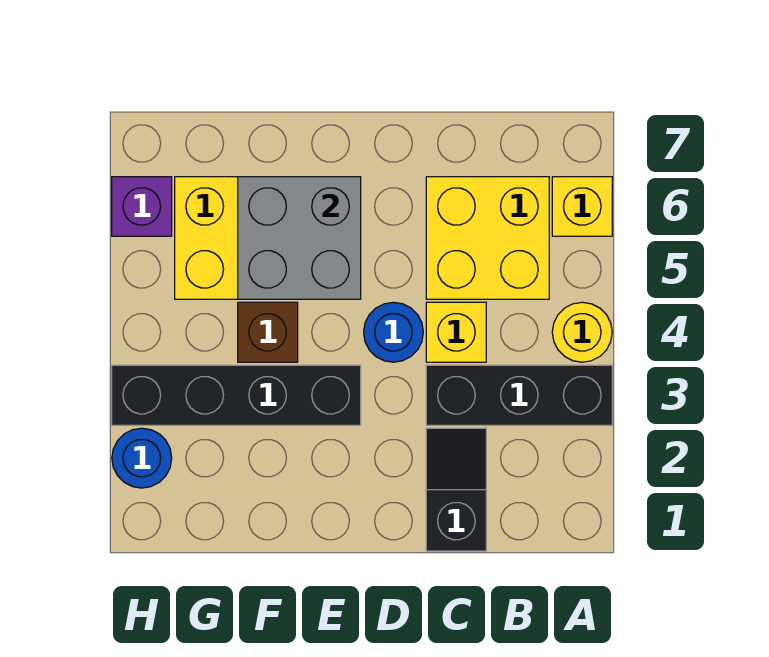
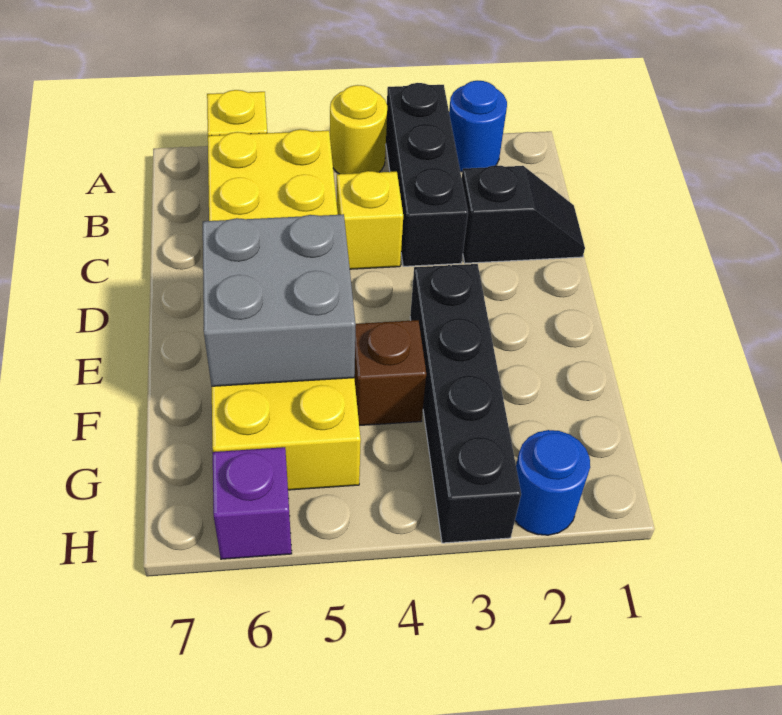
black 1x2 slope [426,428,486,551] -> black 1x2 slope turned to [462,165,585,263]
blue 1x1 round brick [364,302,423,362] -> blue 1x1 round brick moved to [449,81,507,172]

